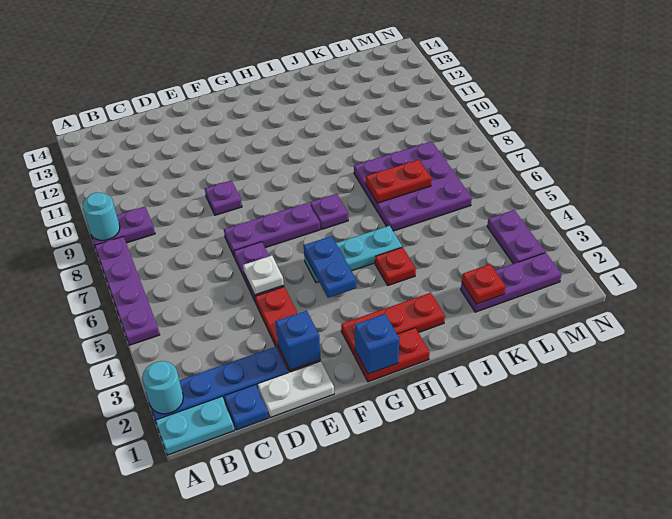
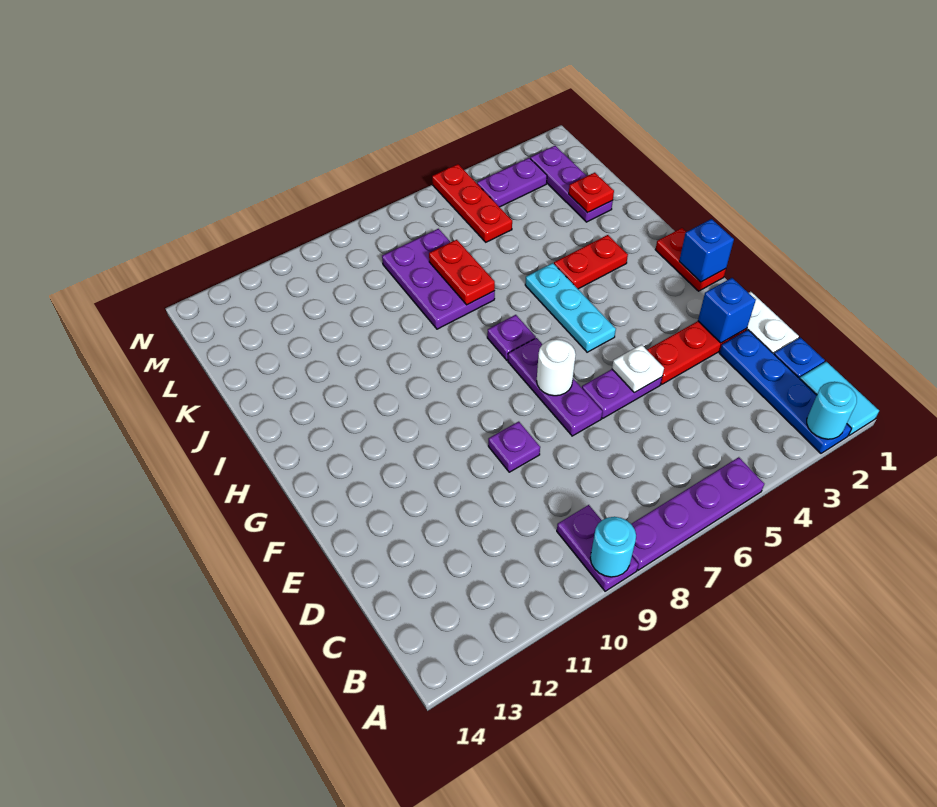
cyan 1x2 plate [155,397,235,455] -> cyan 1x2 tile [800,362,879,436]
none -> white 1x1 round brick [537,339,576,396]
red 1x3 plate [341,293,445,355] -> red 1x3 plate moved to [432,164,512,242]
blue 1x2 plate [304,236,357,298] -> none
red 1x1 plate [375,247,416,285] -> red 1x2 plate [554,235,628,289]
purple 3x3 plate [354,141,472,231] -> purple 2x3 plate [382,229,495,329]

